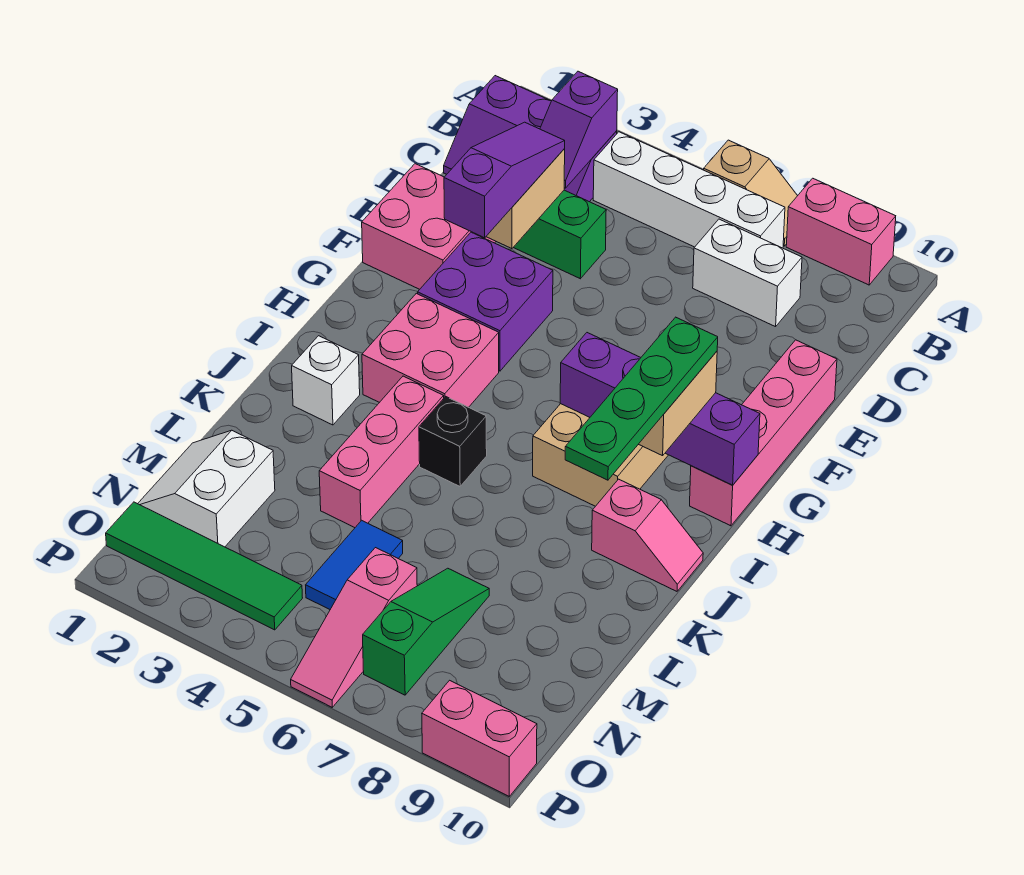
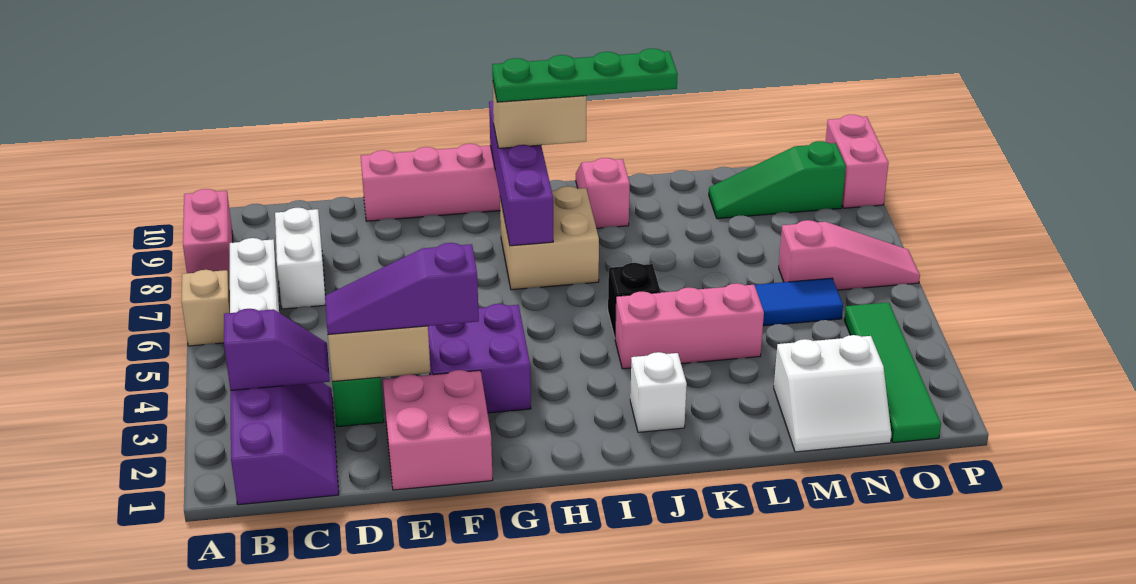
pink 2x2 brick [362,293,499,407] -> none
green 1x3 slope [363,568,489,695] -> green 1x3 slope moved to [709,141,846,219]

